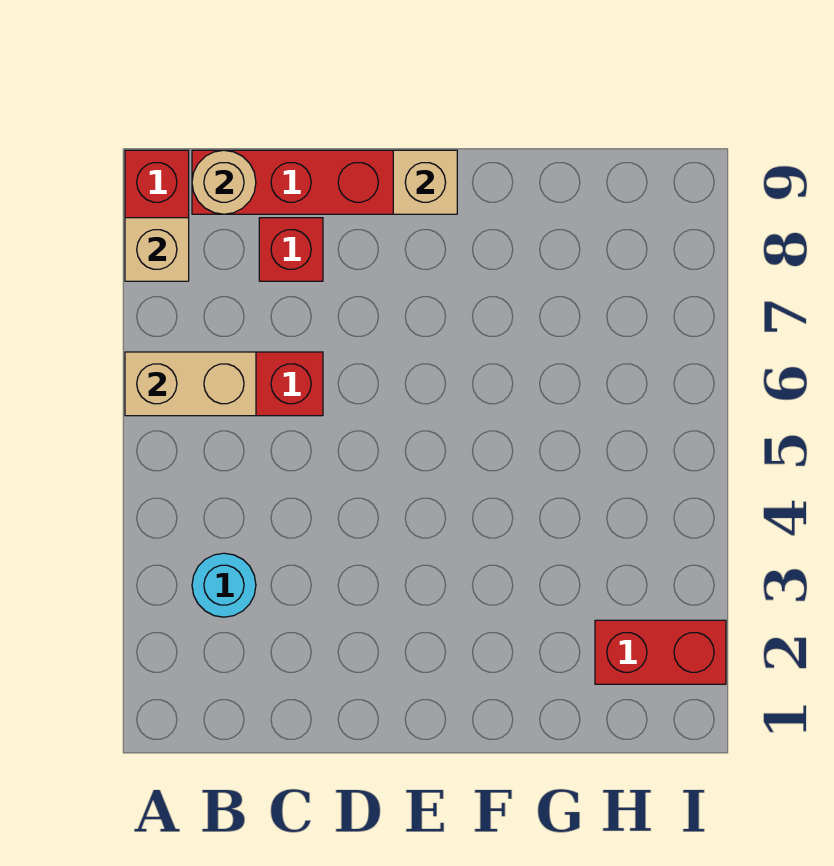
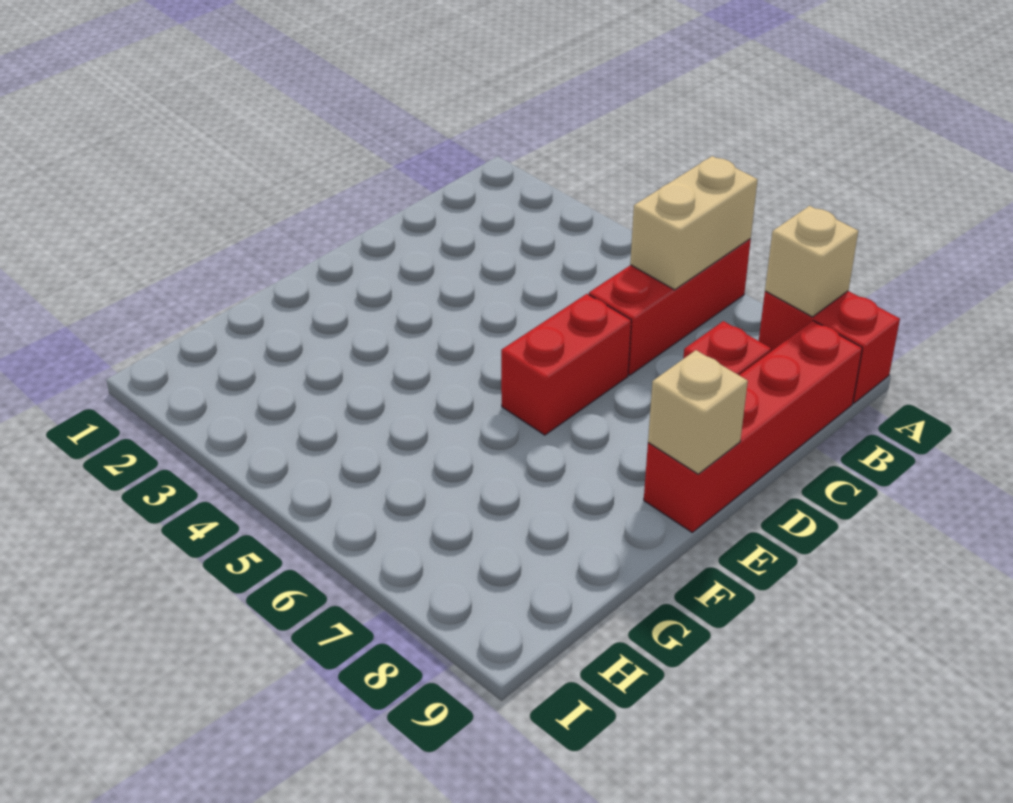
cyan 1x1 round brick [192,553,256,617] -> none
tan 1x1 round brick [192,150,256,214] -> none
red 1x2 brick [595,620,726,684] -> red 1x2 brick moved to [501,294,631,435]

